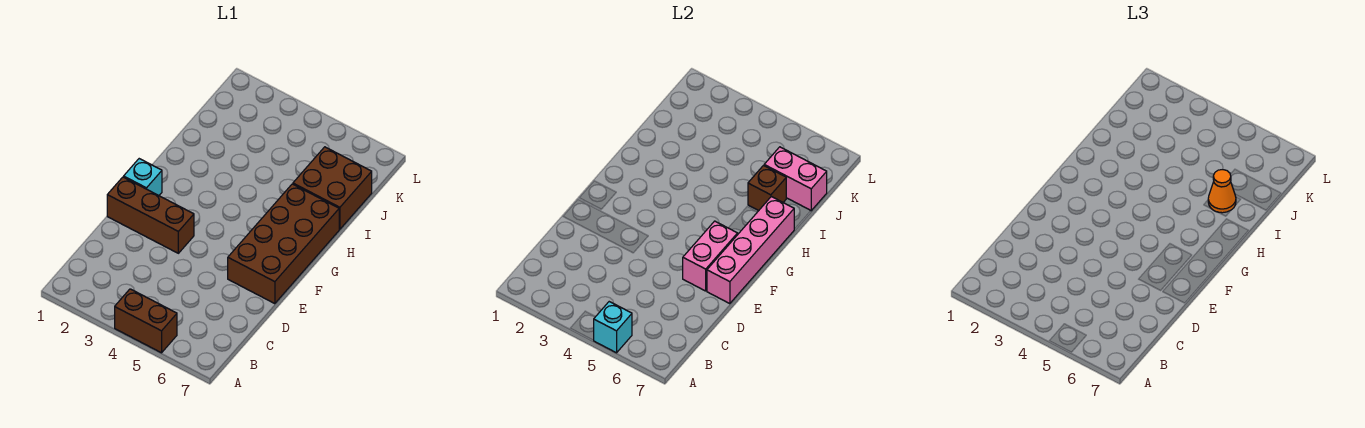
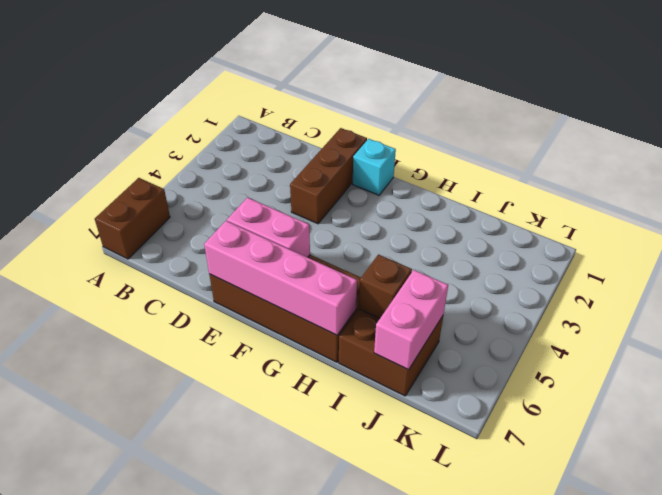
brown 1x2 brick [115,289,177,353] -> brown 1x2 brick moved to [95,178,170,259]
cyan 1x1 brick [593,302,632,353] -> none
orange 1x1 cone [1208,170,1236,213] -> none

